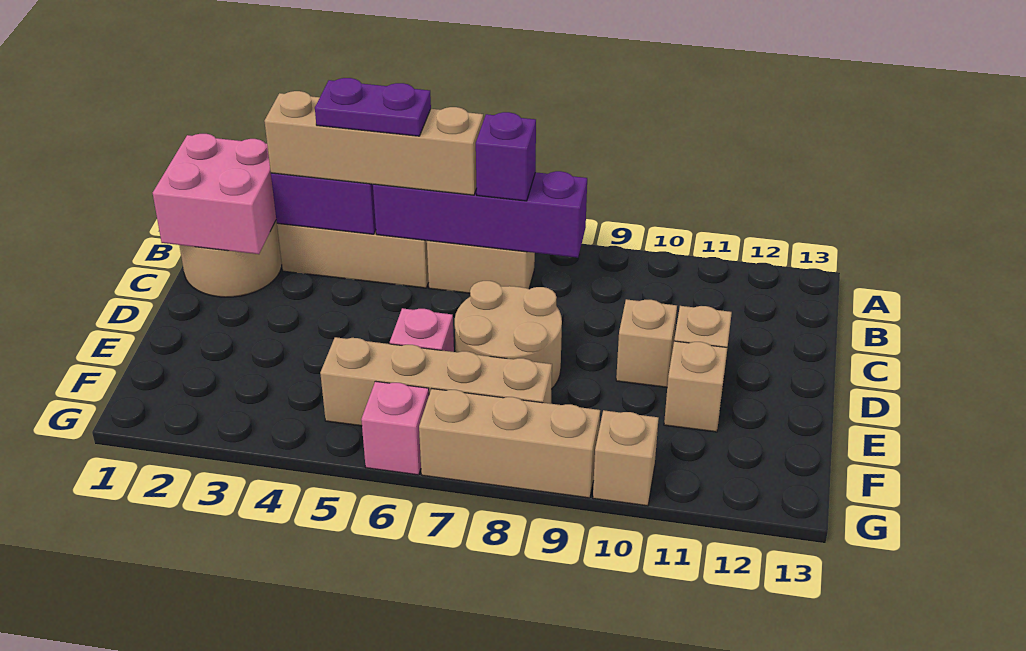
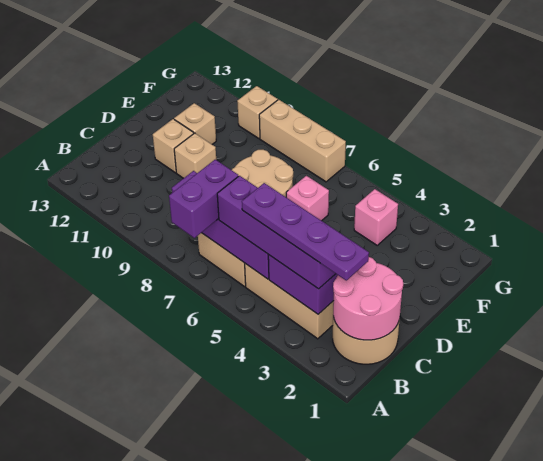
pink 2x2 brick [153,134,276,254] -> pink 2x2 round brick [333,257,403,340]
tan 1x4 brick [264,91,483,195] -> purple 1x4 brick [217,176,336,289]
purple 1x2 plate [315,78,431,136] -> purple 1x4 plate [242,183,369,280]
purple 1x1 brick [476,112,536,201] -> purple 1x2 brick [169,160,238,238]
tan 1x4 brick [320,337,552,426] -> none
pink 1x1 brick [361,381,429,475] -> pink 1x1 brick moved to [354,189,398,245]

